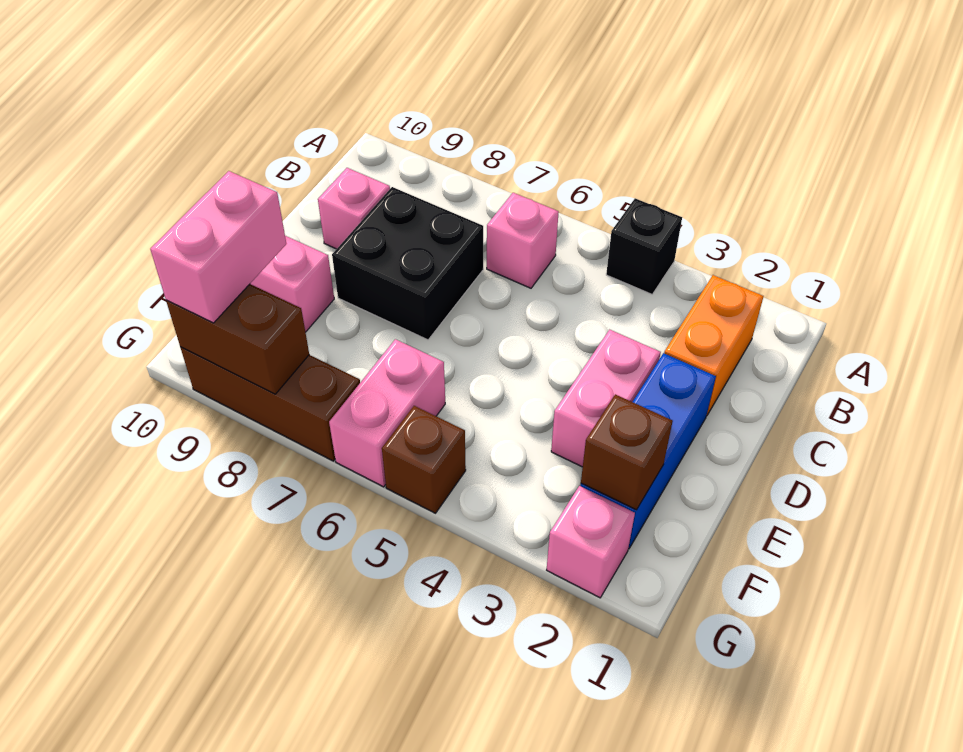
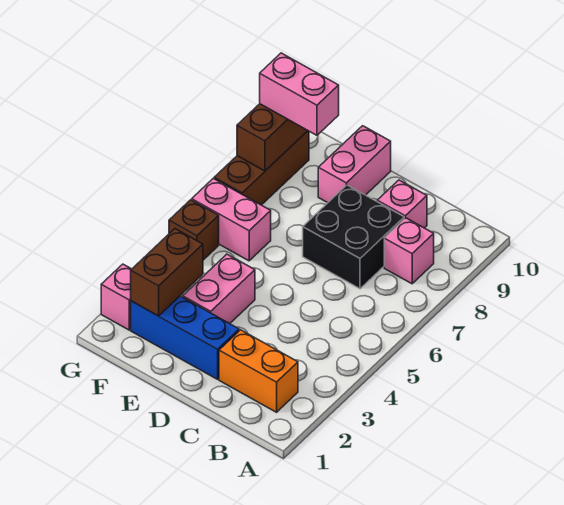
black 1x1 brick [606,198,682,294] -> none
pink 1x1 brick [487,193,559,288] -> pink 1x1 brick moved to [384,218,434,284]
pink 1x2 brick [551,330,661,467] -> pink 1x2 brick turned to [183,254,255,324]
brown 1x1 brick [581,394,673,510] -> brown 1x2 brick [131,229,203,316]

